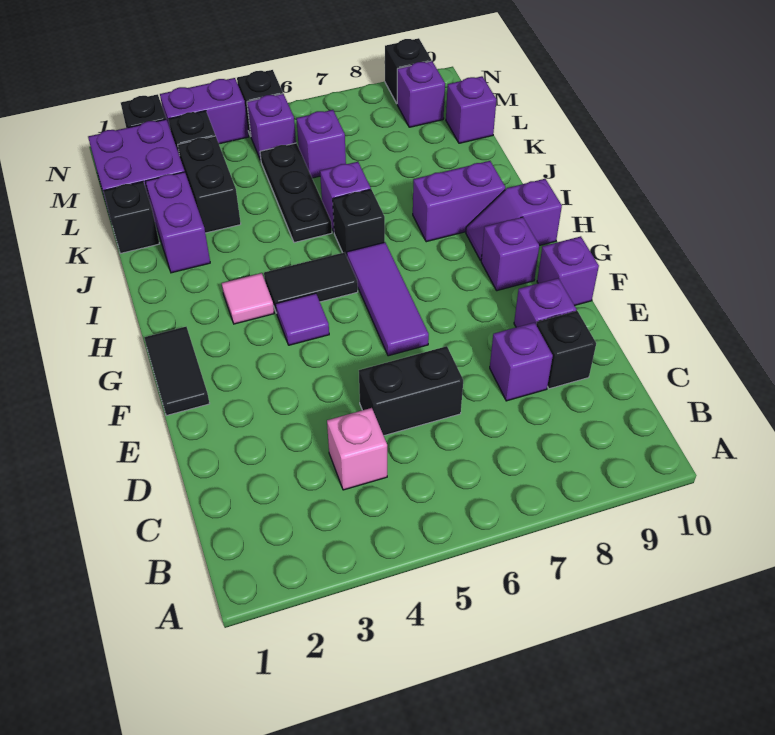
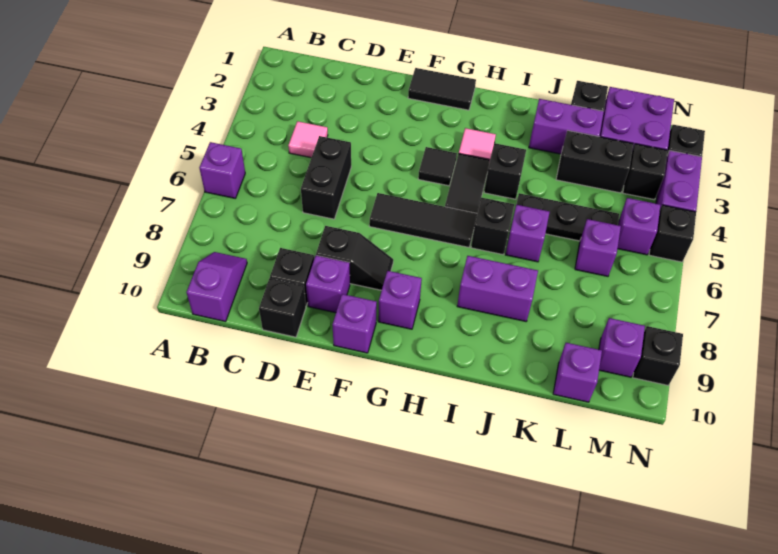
pink 1x1 brick [327,408,387,490] -> pink 1x1 tile [288,121,328,158]
purple 1x1 brick [490,323,553,401] -> purple 1x1 brick moved to [199,142,245,198]
none -> black 1x1 brick [259,278,306,337]
none -> black 1x2 slope [316,226,393,290]
purple 1x3 tile [347,242,429,356] -> black 1x3 tile [369,193,477,247]
purple 1x1 tile [276,293,329,345] -> black 1x1 tile [418,147,457,186]
purple 1x2 slope [466,179,562,261] -> purple 1x2 slope moved to [187,252,247,322]
none -> black 1x1 brick [484,143,526,199]
purple 1x2 brick [413,161,505,242] -> purple 1x2 brick turned to [457,256,538,321]

